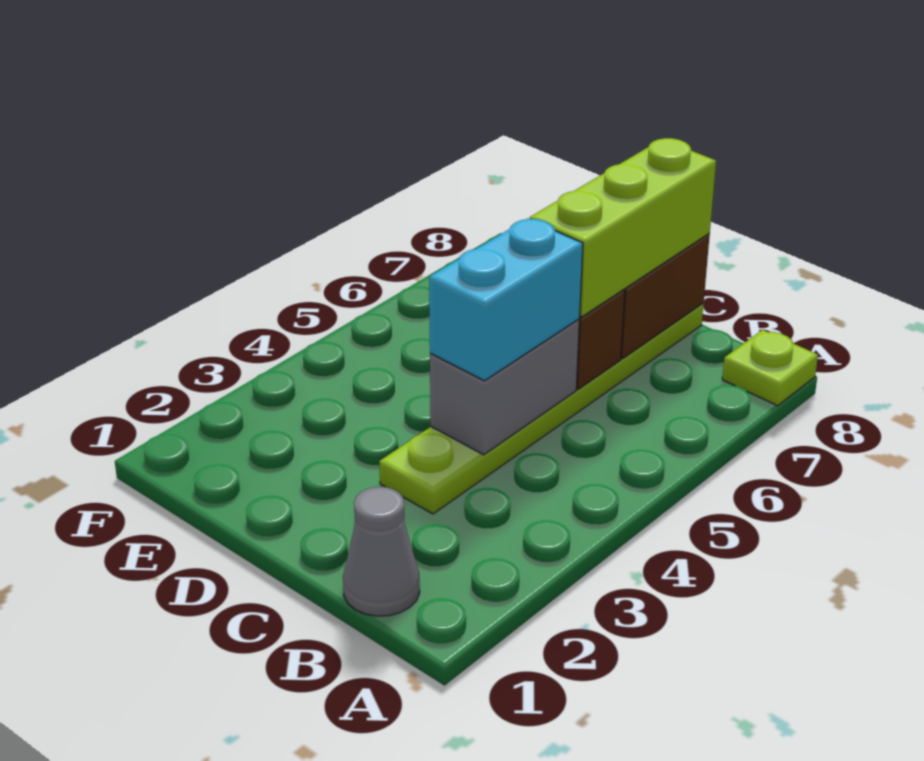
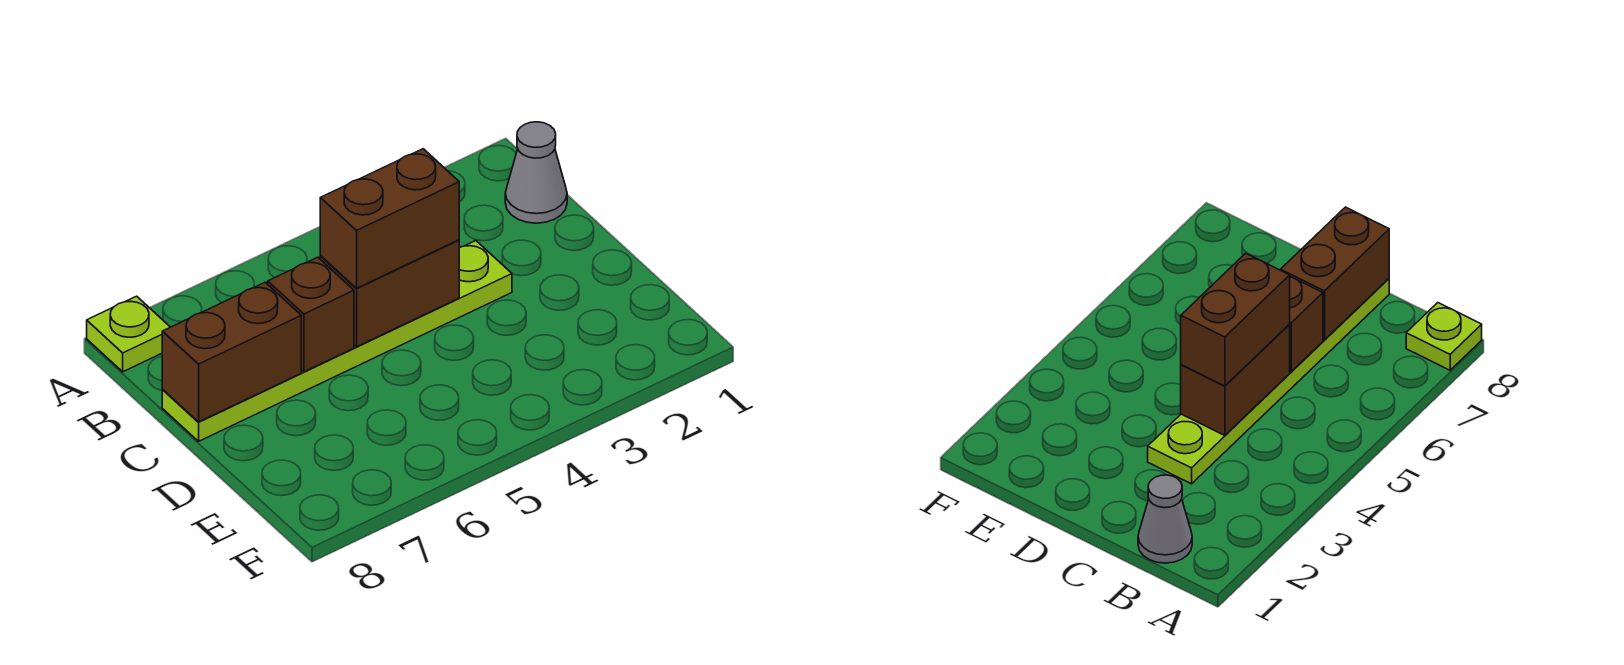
grey 1x2 brick [430,319,579,455] -> brown 1x2 brick [320,240,459,347]
cyan 1x2 brick [429,219,583,381] -> brown 1x2 brick [320,149,459,288]
lime 1x3 brick [530,138,716,317] -> none

